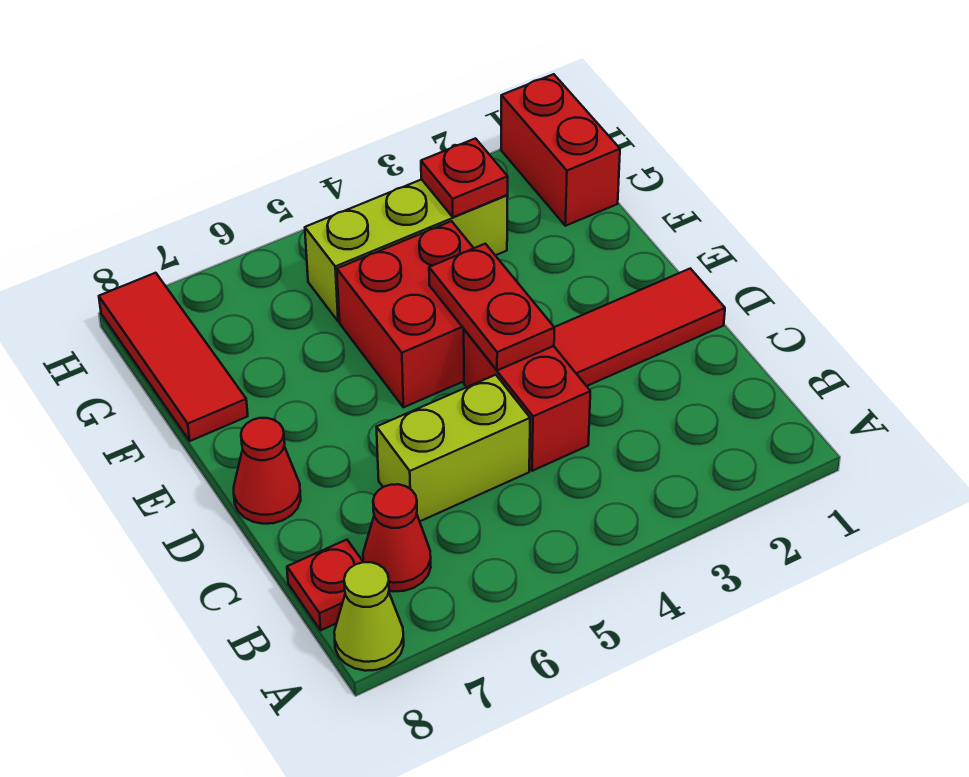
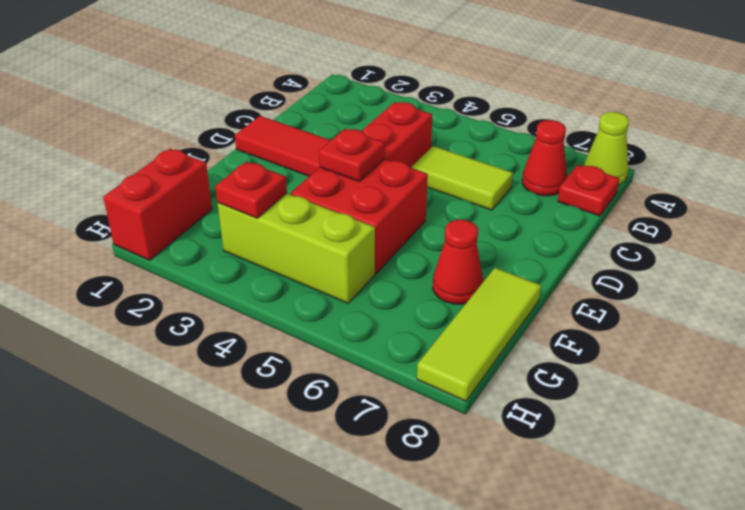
lime 1x2 brick [377,375,530,521] -> lime 1x2 tile [411,146,513,210]
red 1x2 plate [429,244,554,370] -> red 1x1 plate [319,129,385,182]
red 1x1 cone [234,418,301,524] -> red 1x1 cone moved to [433,220,483,304]
red 1x3 tile [99,273,248,441] -> lime 1x3 tile [417,268,541,401]

